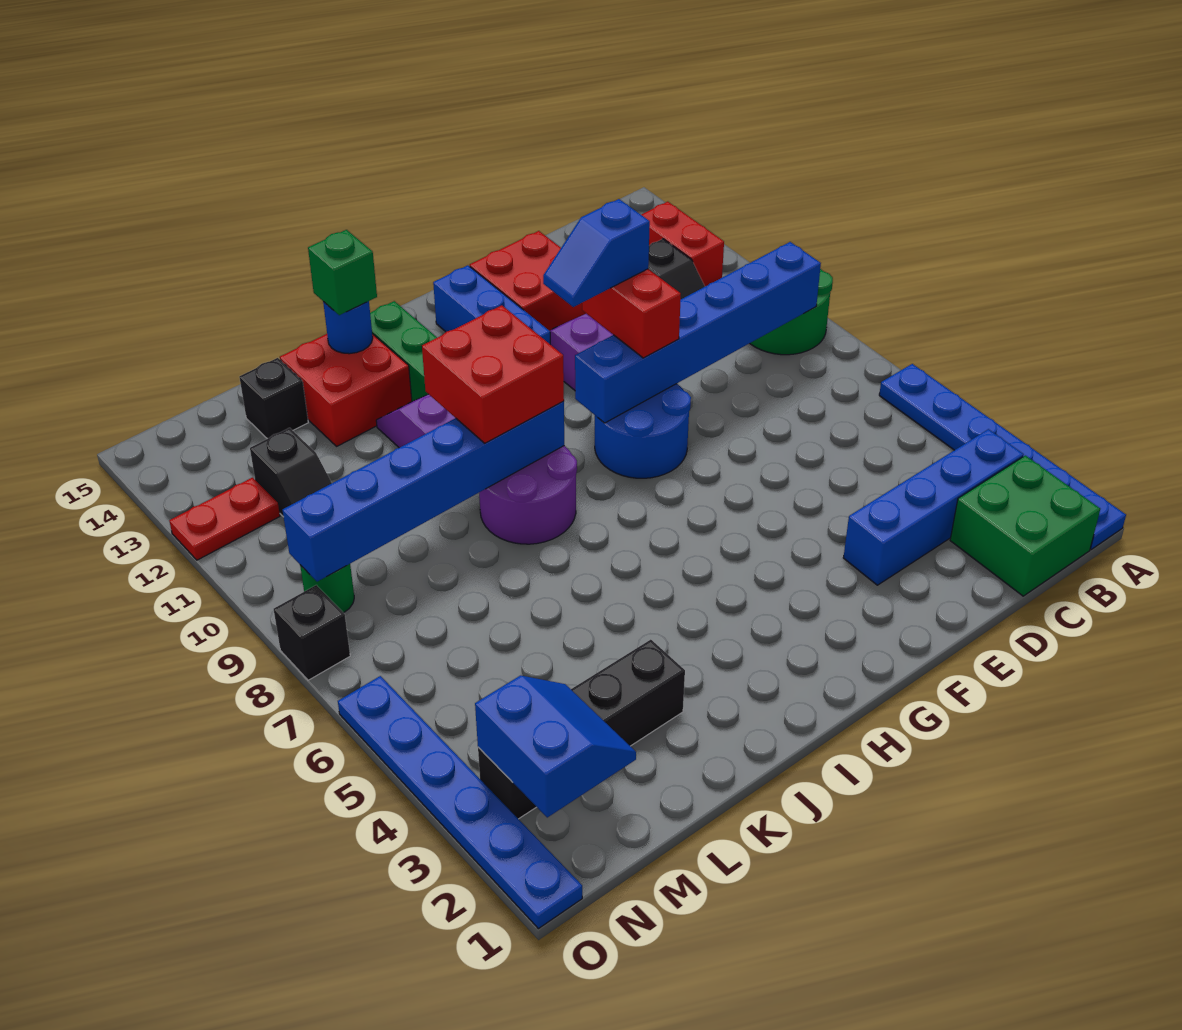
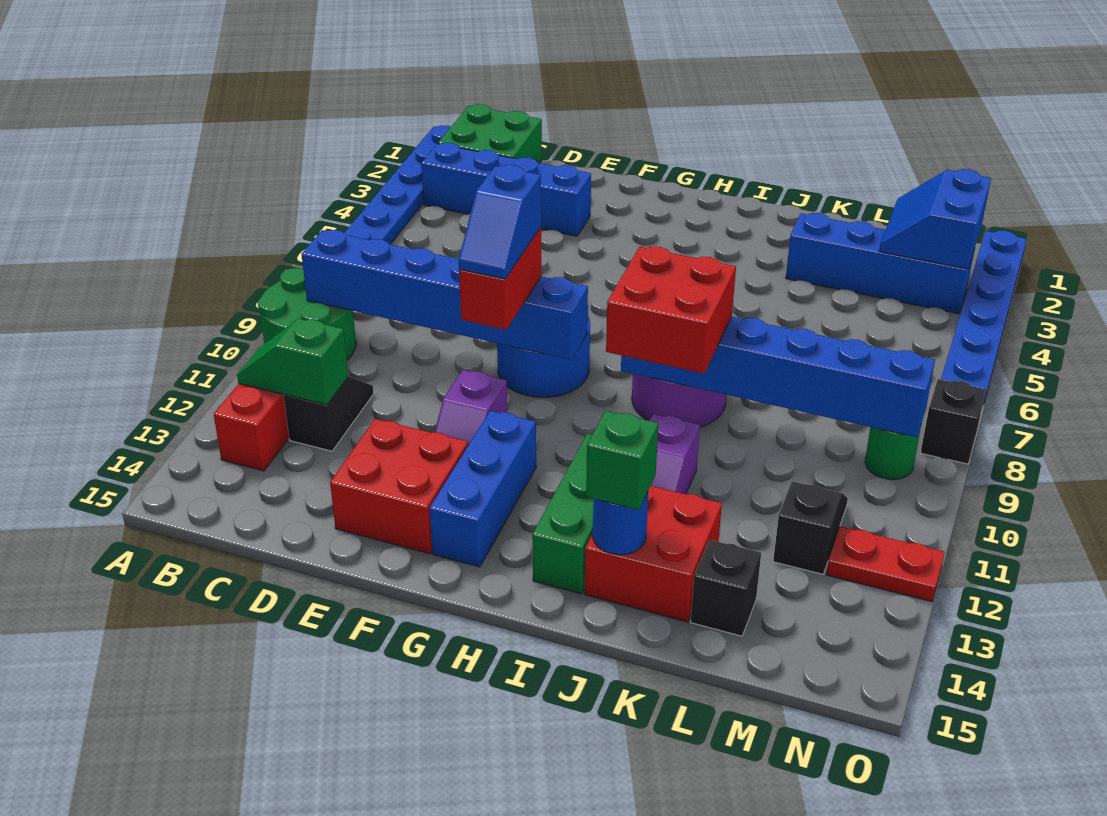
none -> green 1x2 slope [237,319,348,405]
blue 1x2 slope [543,199,650,307] -> blue 1x2 slope turned to [459,165,541,279]
black 1x4 brick [478,640,685,819] -> blue 1x4 brick [786,213,975,314]

